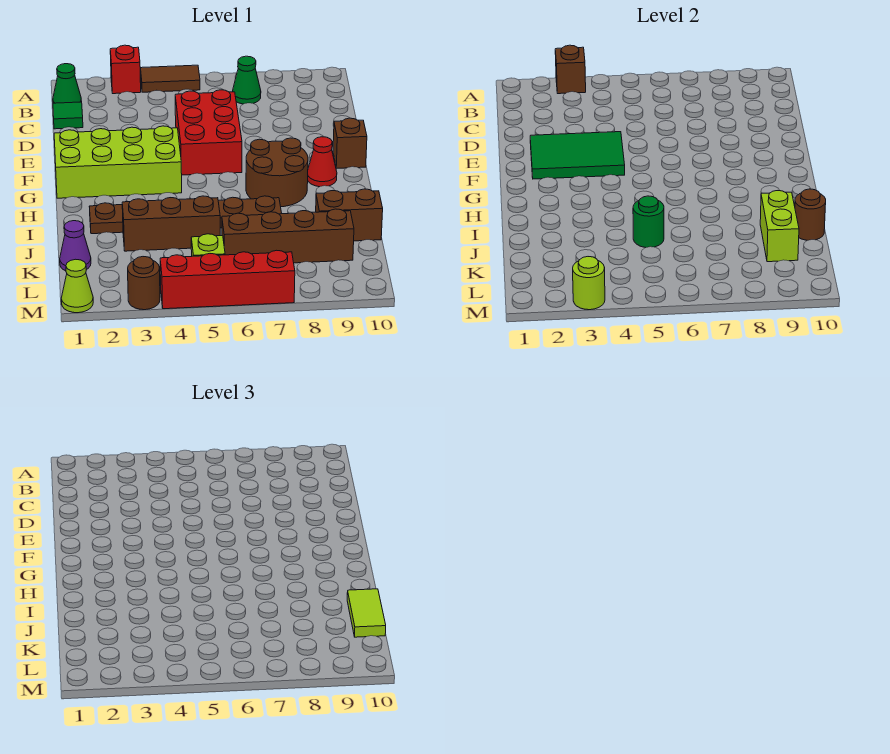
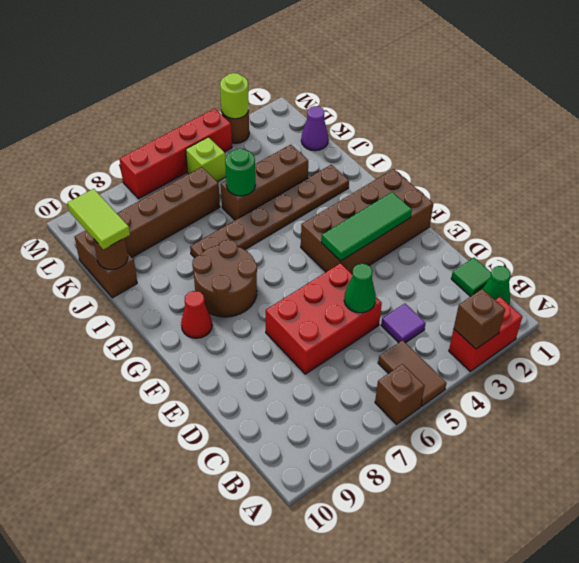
red 1x1 brick [110,45,141,94] -> red 1x2 brick [449,297,522,371]
brown 1x2 tile [141,65,200,92] -> brown 1x2 tile turned to [378,340,446,406]
green 1x1 cone [233,56,261,104] -> green 1x1 cone moved to [344,264,376,313]
none -> purple 1x1 tile [381,304,426,343]
red 2x3 brick [175,90,242,175] -> red 2x3 brick turned to [266,263,382,374]
green 2x3 tile [530,132,625,179] -> green 1x3 tile [321,192,412,261]
lime 2x4 brick [54,126,182,198] -> brown 2x4 brick [301,169,433,274]
brown 1x1 brick [333,118,367,168] -> brown 1x1 brick moved to [375,364,425,424]
brown 1x2 brick [316,189,383,241] -> brown 1x2 brick turned to [75,230,137,298]
lime 1x2 brick [760,191,799,262] -> none
lime 1x1 cone [61,259,93,313] -> none

